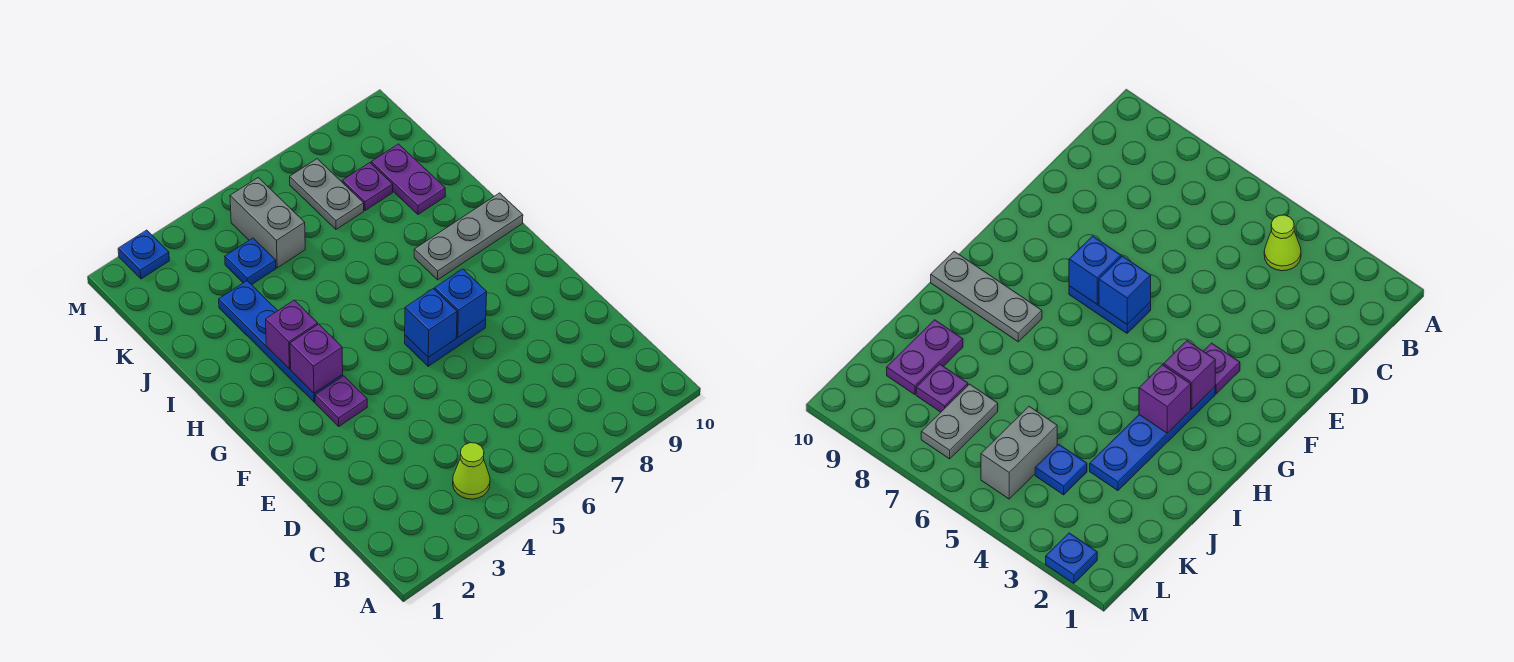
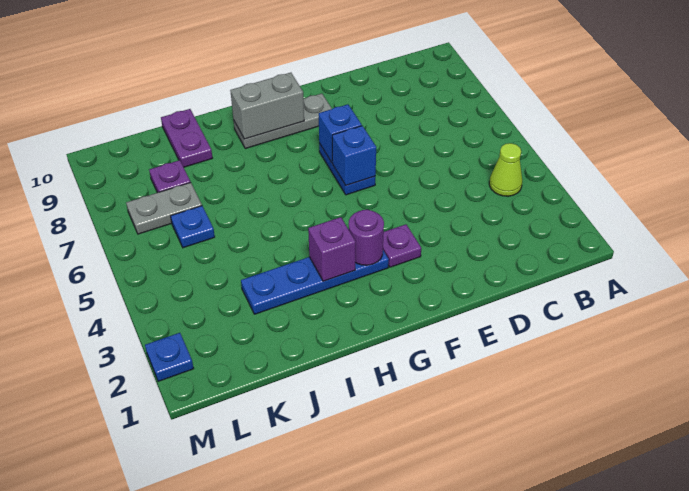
purple 1x1 brick [290,324,343,393] -> purple 1x1 round brick [349,210,384,265]
grey 1x3 plate [414,193,523,280] -> grey 1x3 plate turned to [234,94,332,148]
purple 1x2 plate [371,144,445,214] -> purple 1x2 plate turned to [161,109,212,167]
blue 1x1 plate [225,238,276,285] -> blue 1x1 plate moved to [171,206,215,248]
grey 1x2 brick [230,178,305,268] -> grey 1x2 brick moved to [230,73,304,139]

